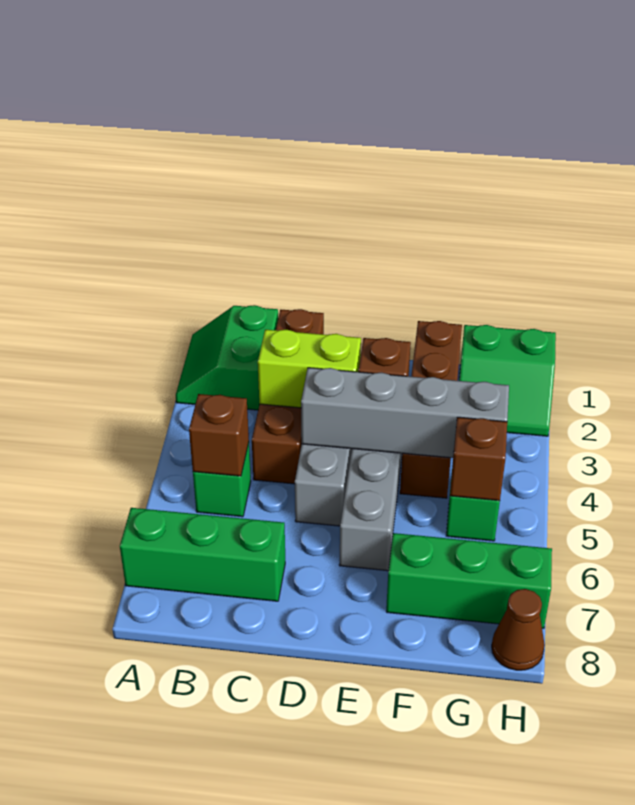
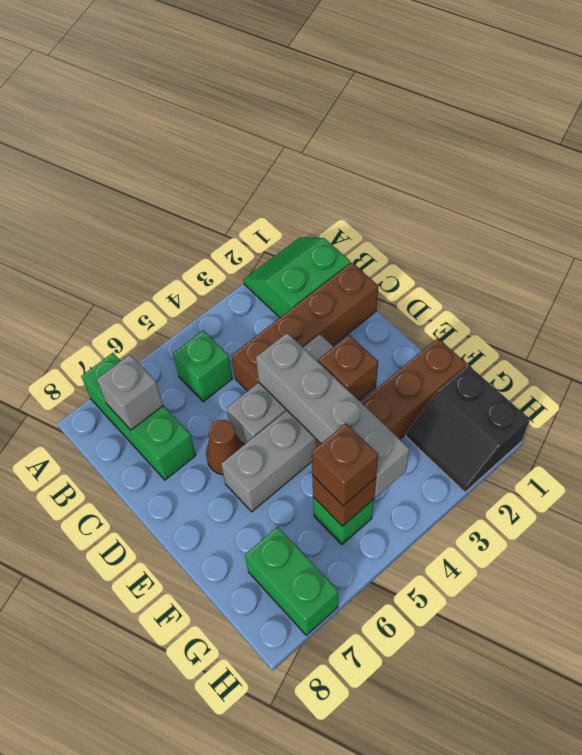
brown 1x1 brick [189,394,249,476] -> brown 1x1 brick moved to [312,423,378,506]
none -> grey 1x1 brick [97,355,163,430]
lime 1x2 brick [258,330,361,408] -> none
green 1x3 brick [386,533,552,628] -> green 1x2 brick [245,527,339,635]
green 2x2 slope [459,325,556,436] -> black 2x2 slope [406,365,530,492]
brown 1x1 cone [492,589,545,670] -> brown 1x1 cone moved to [206,420,244,475]

